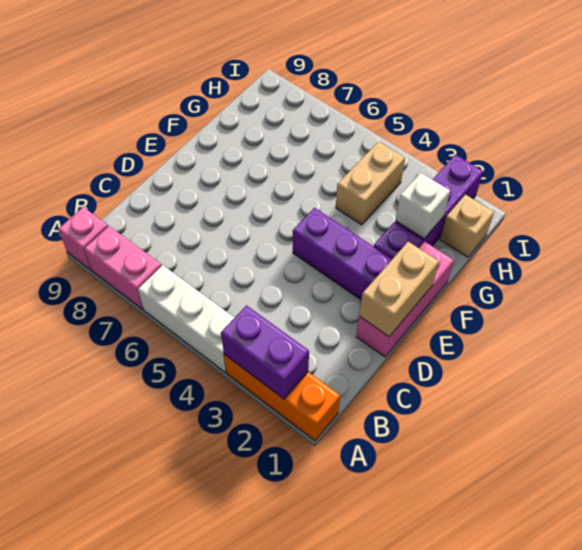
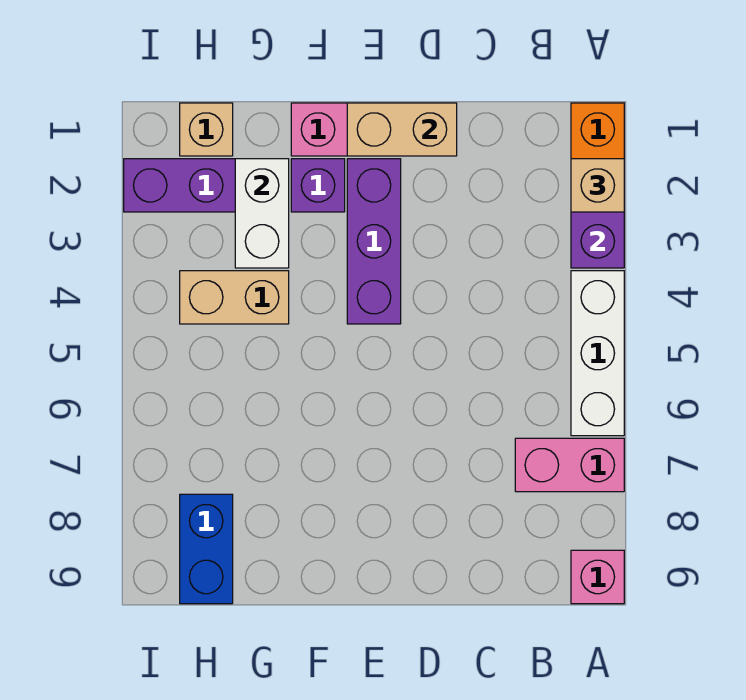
none -> tan 1x1 brick [571,159,624,212]
pink 1x2 brick [84,226,162,309] -> pink 1x2 brick turned to [515,438,624,492]
white 1x1 brick [395,173,450,239] -> white 1x2 brick [235,159,289,268]
none -> blue 1x2 brick [180,494,233,604]

